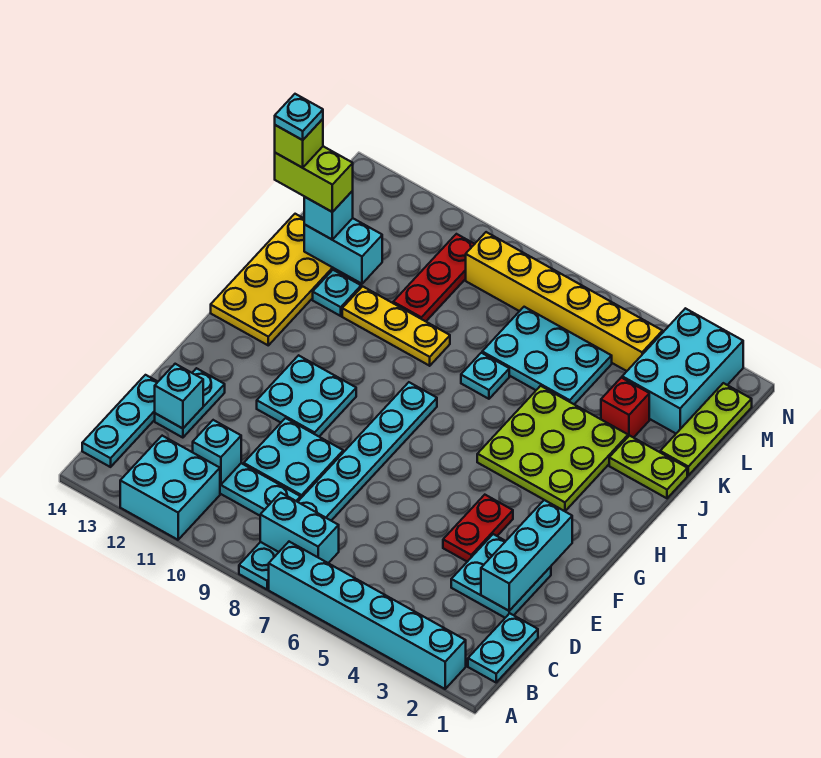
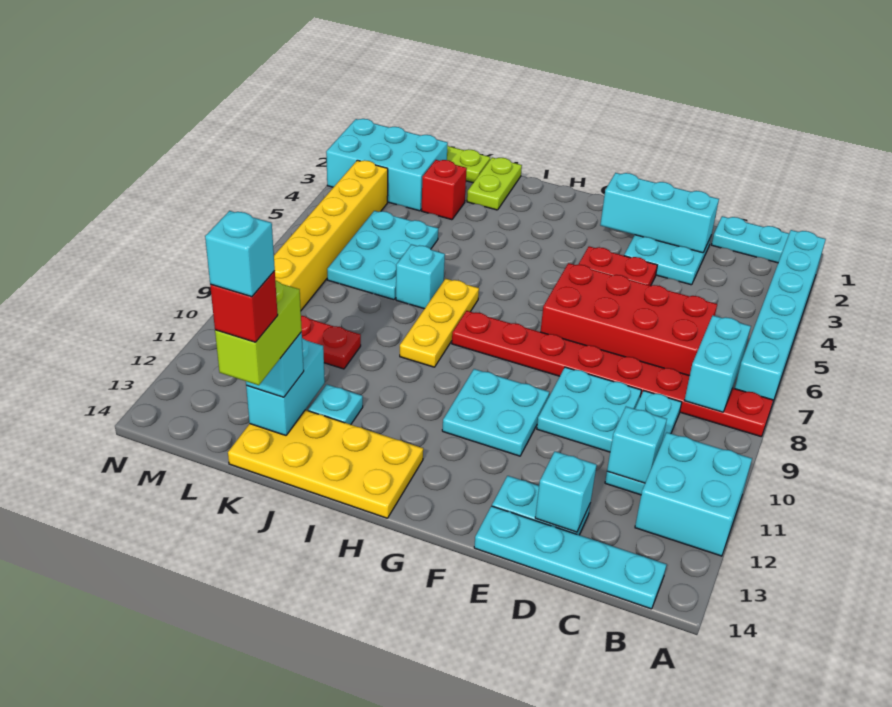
cyan 1x8 plate [239,382,437,589] -> red 1x8 plate [452,311,773,437]
cyan 1x3 plate [82,375,158,467] -> cyan 1x4 plate [474,506,667,609]
none -> red 2x4 brick [541,263,717,375]
lime 3x3 plate [477,386,628,511] -> none
cyan 1x1 plate [461,353,509,399] -> cyan 1x1 brick [396,244,445,309]
yellow 1x3 plate [342,286,450,366] -> yellow 1x3 plate moved to [400,279,479,367]
lime 1x1 brick [275,119,323,168] -> red 1x1 brick [210,271,278,342]
cyan 1x1 plate [275,94,323,140] -> cyan 1x1 brick [205,211,275,297]

